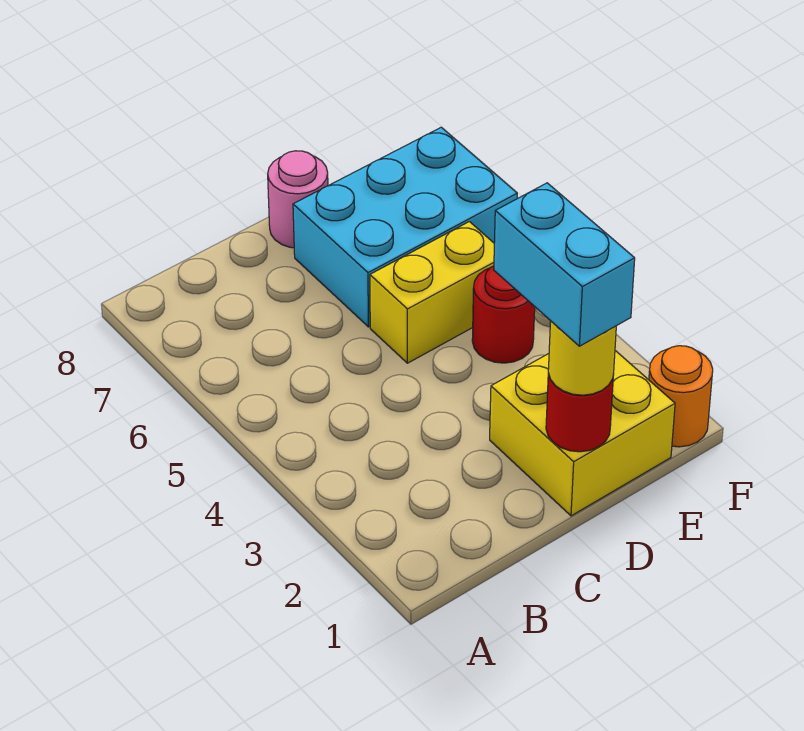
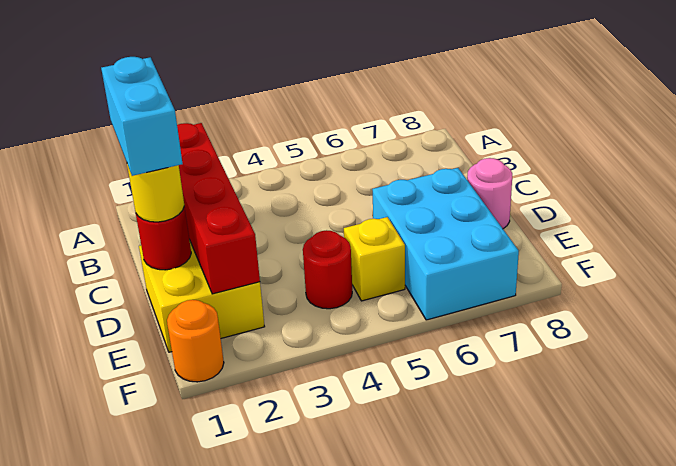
none -> red 1x4 brick [177,123,260,294]
cyan 1x2 brick [494,183,635,346] -> cyan 1x2 brick turned to [101,57,183,176]
yellow 1x2 brick [370,222,494,363] -> yellow 1x1 brick [344,217,405,301]

